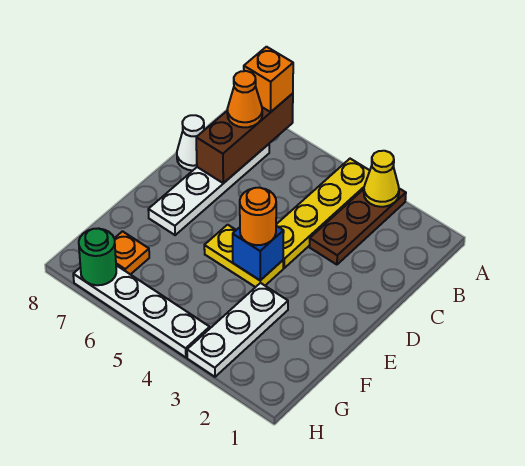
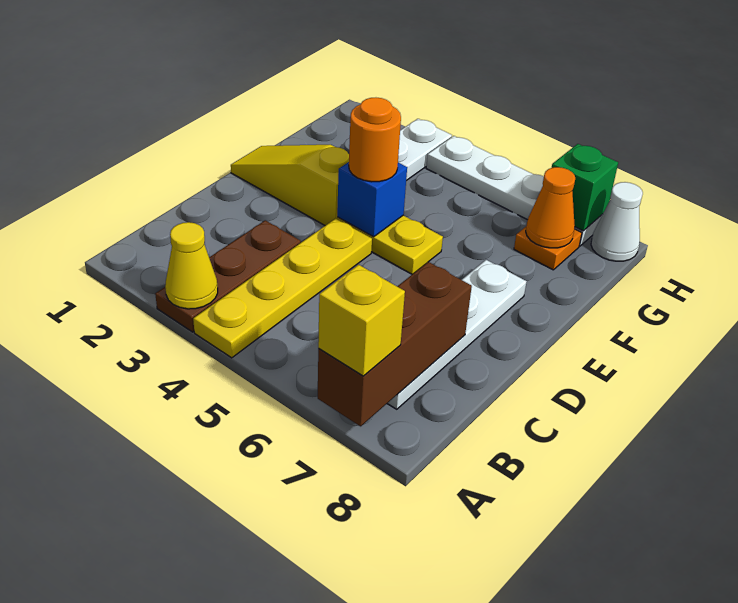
orange 1x1 brick [244,47,293,112] -> yellow 1x1 brick [318,265,405,376]
orange 1x1 cone [227,71,262,127] -> orange 1x1 cone moved to [526,167,575,248]
white 1x1 cone [177,115,204,171] -> white 1x1 cone moved to [591,182,643,261]
none -> yellow 1x3 slope [231,145,349,225]
green 1x1 round brick [79,228,116,285] -> green 1x1 brick [552,144,618,231]

